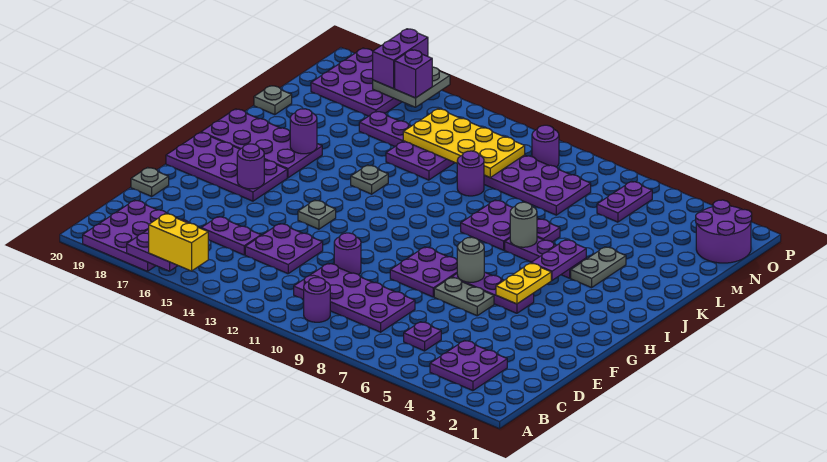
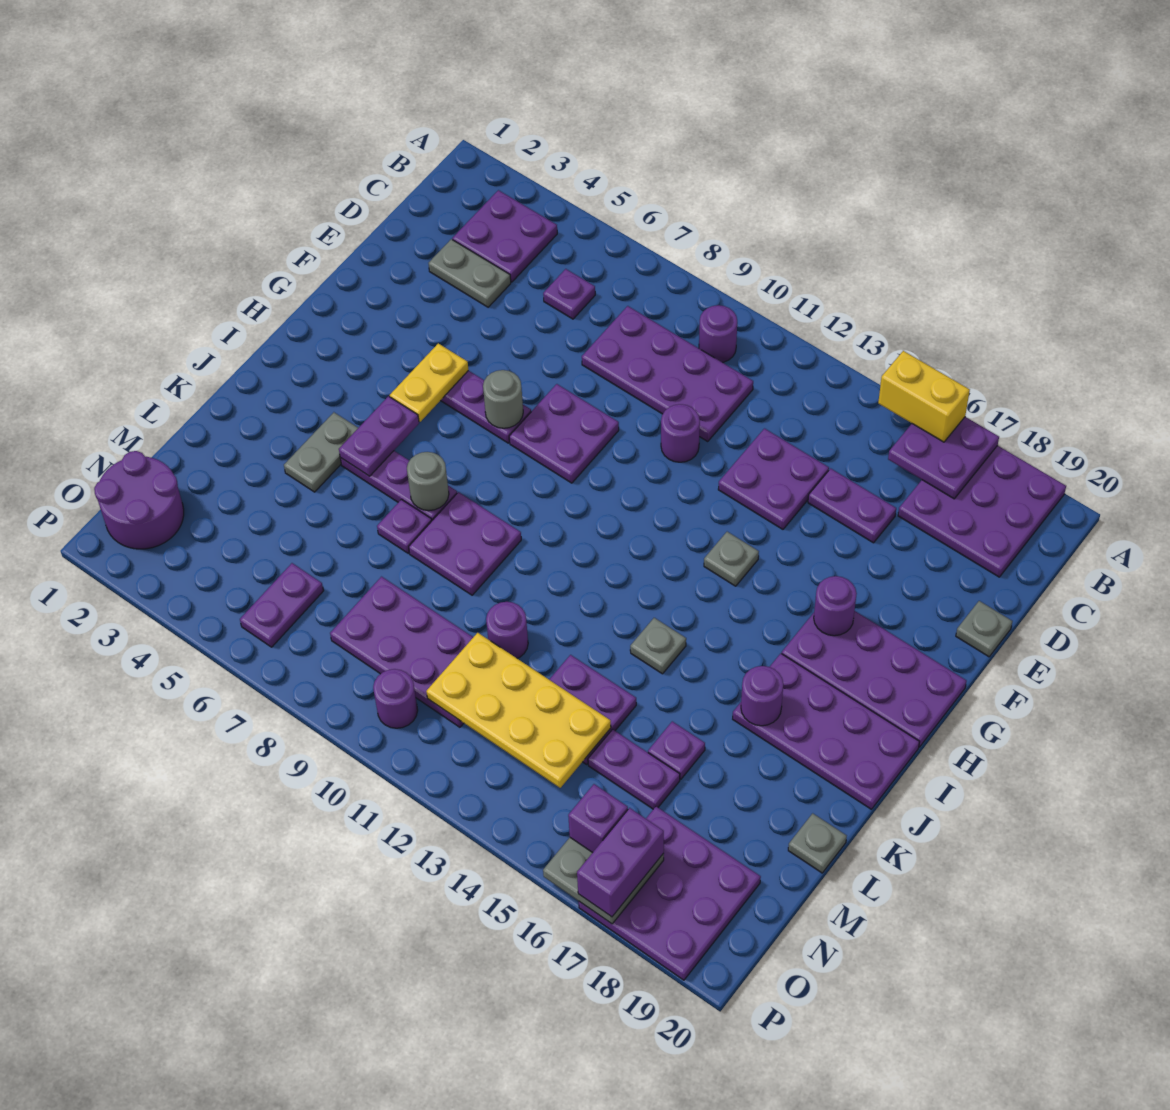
grey 1x2 plate [434,277,494,316] -> grey 1x2 plate moved to [429,239,511,307]
none -> purple 1x1 plate [648,721,705,779]

